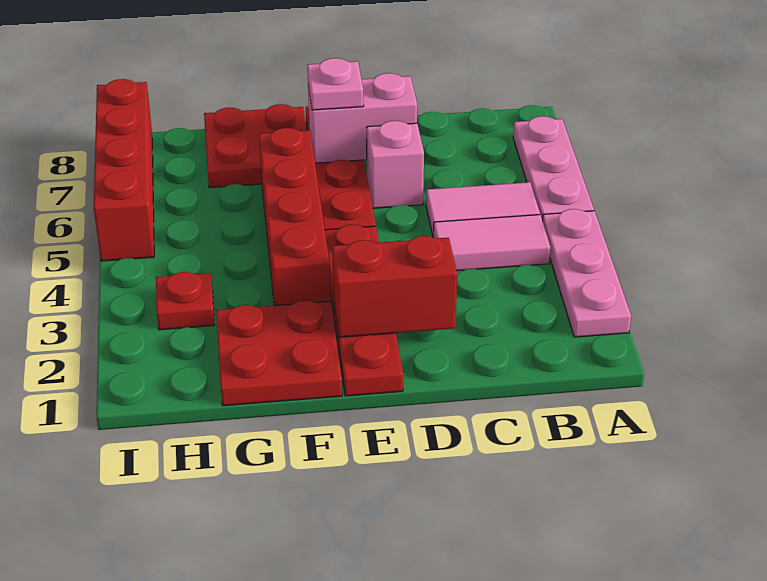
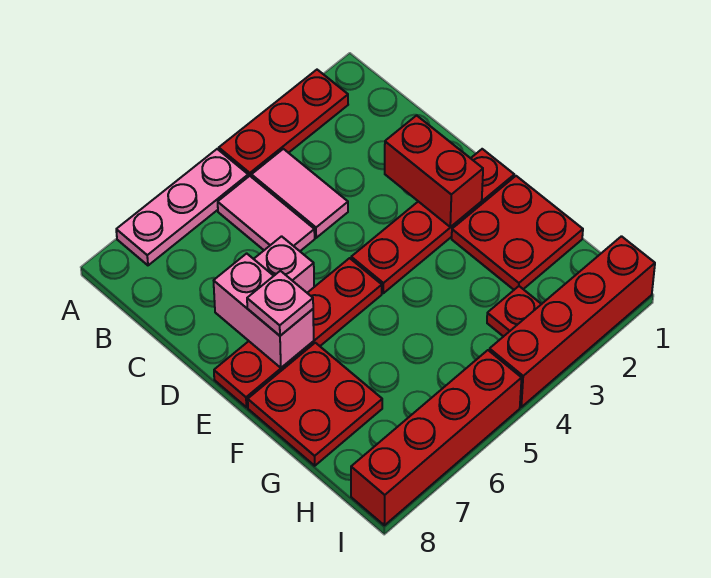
pink 1x3 plate [543,209,631,337] -> red 1x3 plate [219,70,348,177]
red 1x4 brick [259,128,331,306] -> red 1x4 brick moved to [489,236,655,407]

